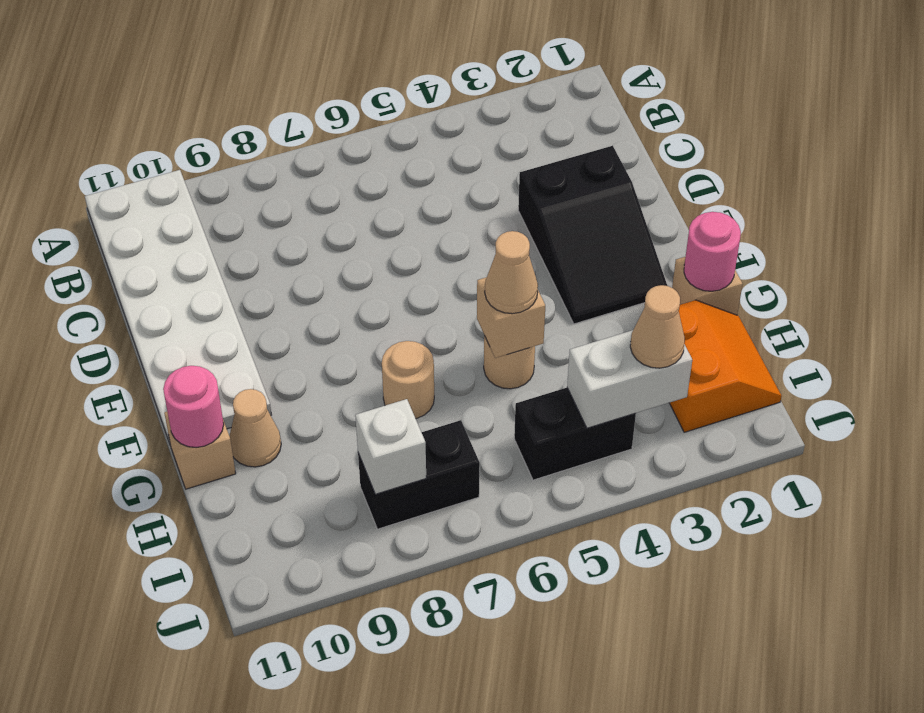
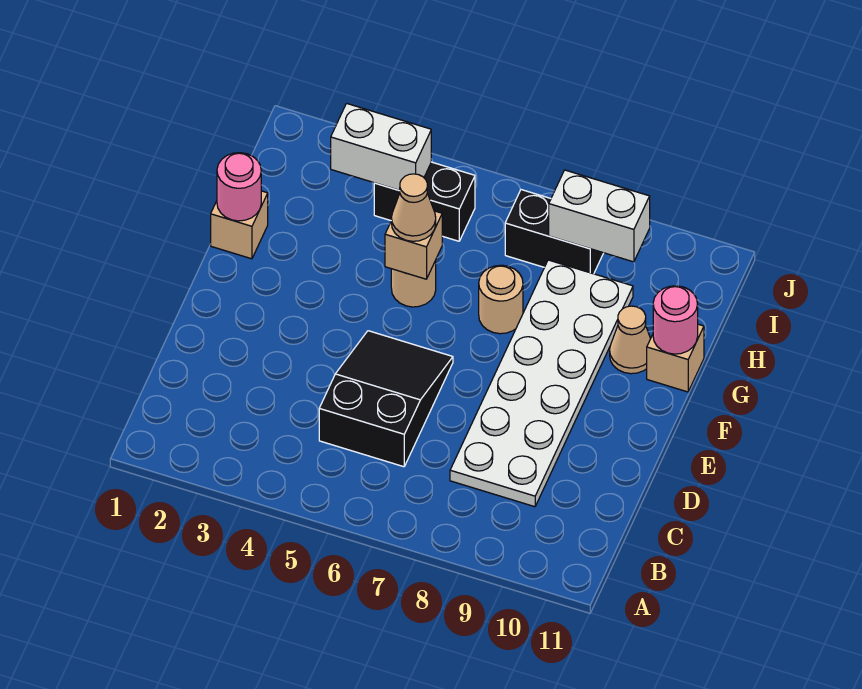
white 2x6 plate [85,170,271,446] -> white 2x6 plate moved to [450,260,633,507]
black 2x3 slope [518,146,667,324] -> black 2x3 slope moved to [319,331,453,467]
orange 2x2 slope [670,300,782,432] -> none
tan 1x1 cone [630,285,685,368] -> none
white 1x1 brick [355,399,426,494] -> white 1x2 brick [549,170,650,262]

